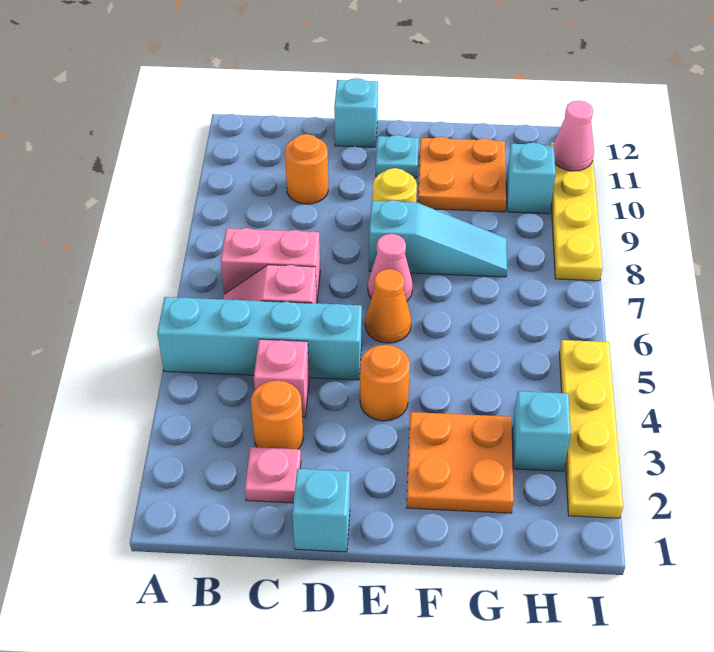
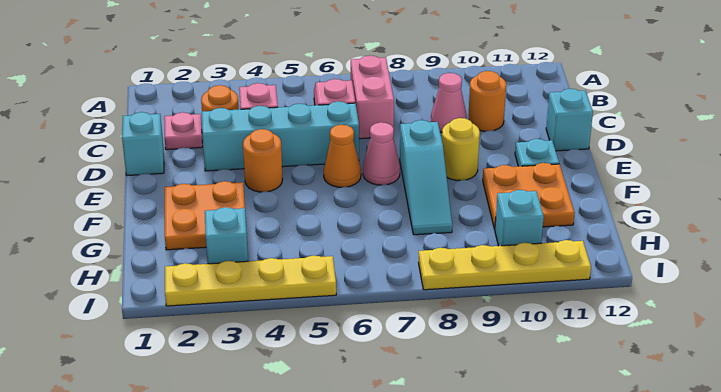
cyan 1x4 brick [157,297,362,380] -> cyan 1x4 brick turned to [202,101,359,171]
pink 1x1 cone [553,101,594,171] -> pink 1x1 cone moved to [431,73,467,132]

